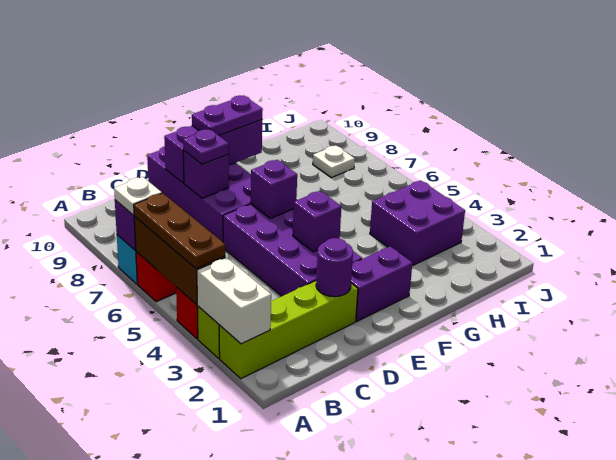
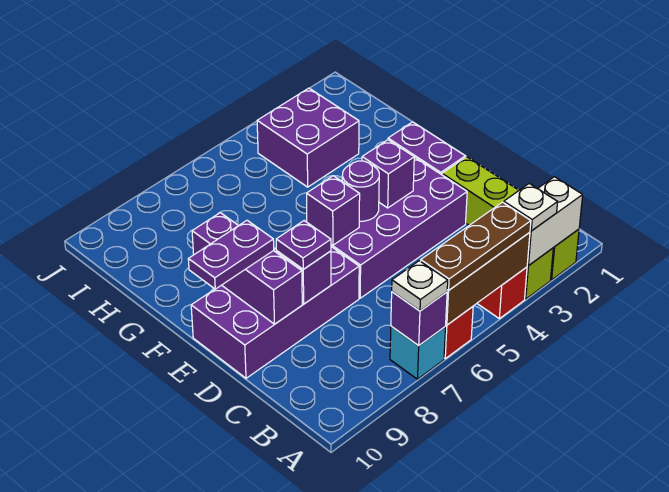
purple 1x1 round brick [316,238,353,297] -> purple 1x1 round brick moved to [342,161,379,221]
purple 1x2 plate [192,95,263,136] -> purple 1x2 plate turned to [188,220,274,289]
white 1x1 plate [313,145,355,178] -> white 1x1 plate moved to [504,183,558,231]

